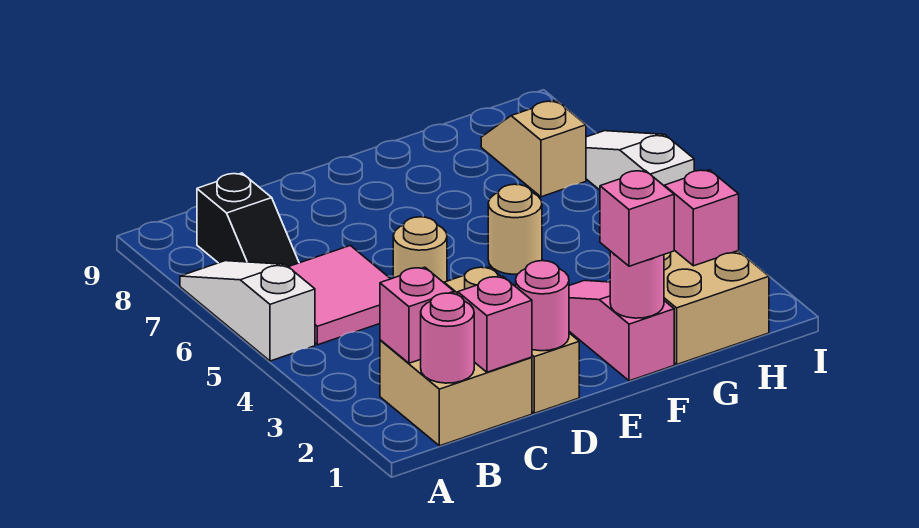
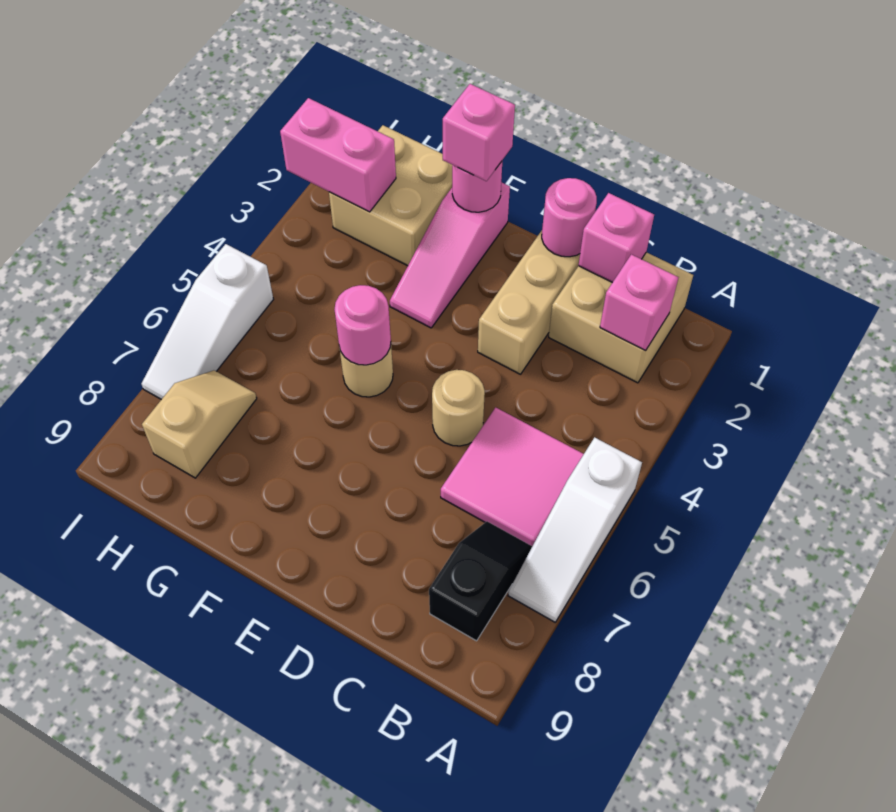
pink 1x1 round brick [421,293,474,383] -> pink 1x1 round brick moved to [334,285,391,365]
pink 1x1 brick [665,170,739,266] -> pink 1x2 brick [280,98,396,212]
tan 1x2 slope [481,100,586,197] -> tan 1x2 slope turned to [142,370,257,478]

